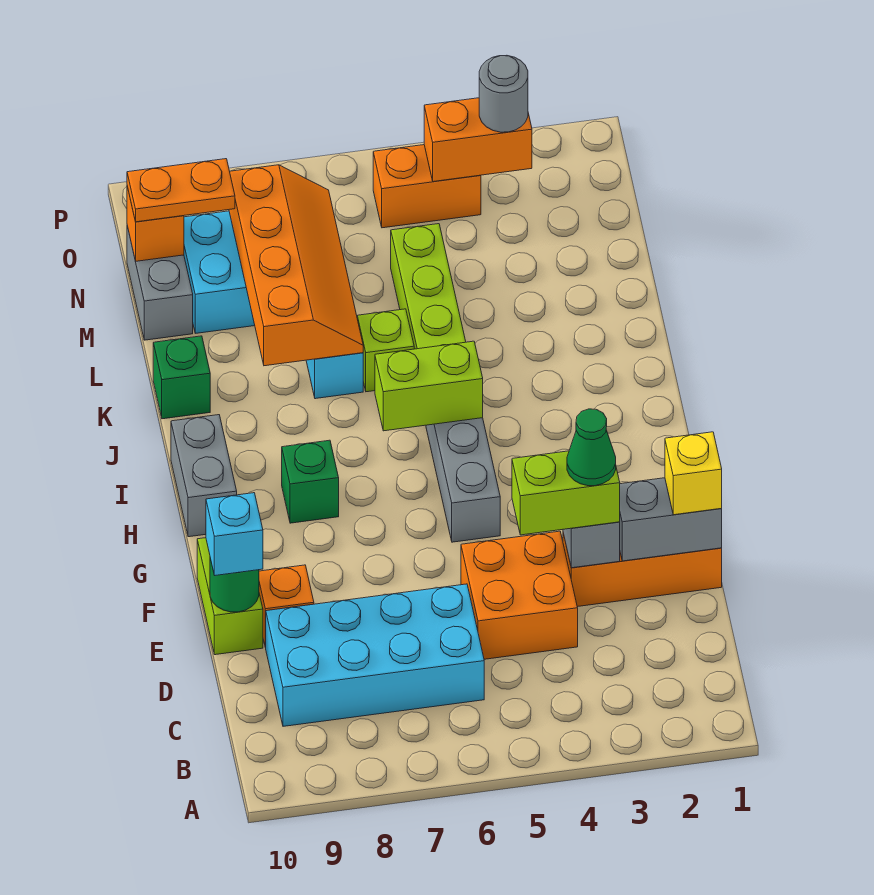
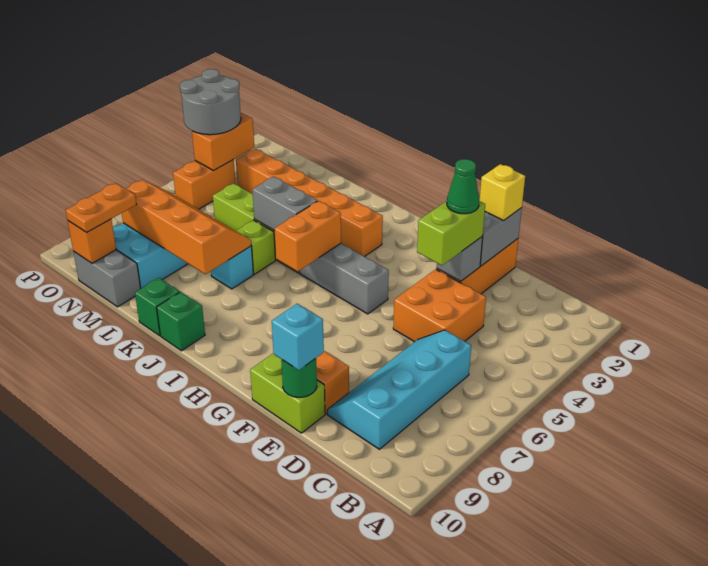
cyan 2x4 brick [266,584,484,726] -> cyan 2x4 slope [327,330,471,449]
green 1x1 brick [282,440,339,523] -> green 1x1 brick moved to [157,292,205,351]
grey 1x2 brick [171,415,237,537] -> grey 1x2 brick moved to [252,177,317,230]
none -> orange 1x6 brick [236,149,383,257]
lime 1x2 brick [375,341,483,431] -> orange 1x2 brick [274,201,341,271]
grey 1x1 round brick [479,55,528,132] -> grey 2x2 round brick [180,69,241,135]

